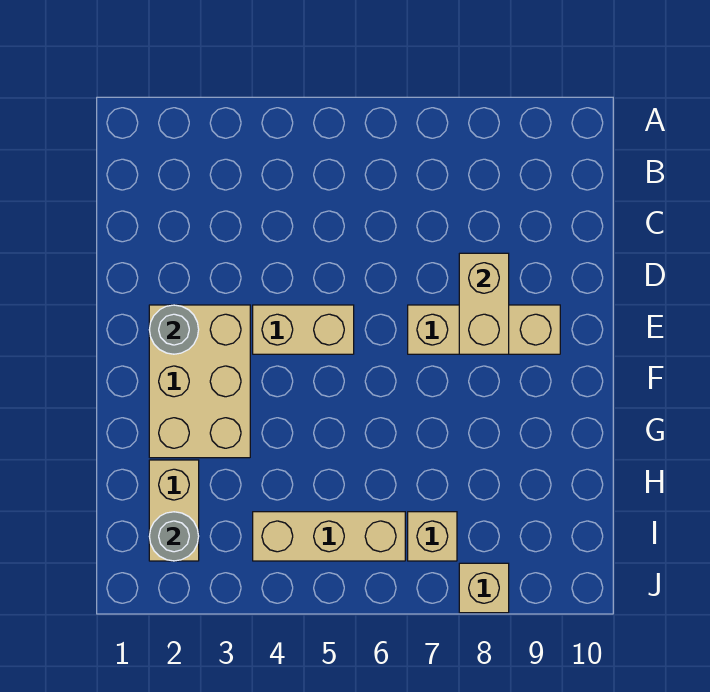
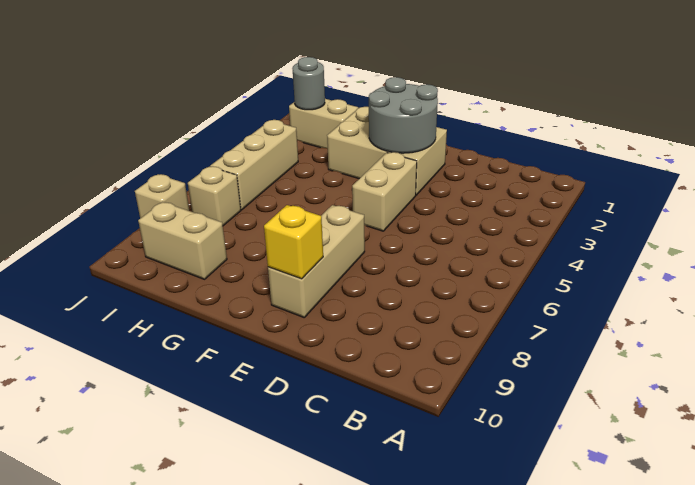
tan 1x2 brick [459,253,509,354] -> tan 1x2 brick moved to [138,202,227,279]
grey 1x1 round brick [149,305,199,354] -> grey 2x2 round brick [369,77,438,153]
none -> yellow 1x1 brick [264,205,323,279]

